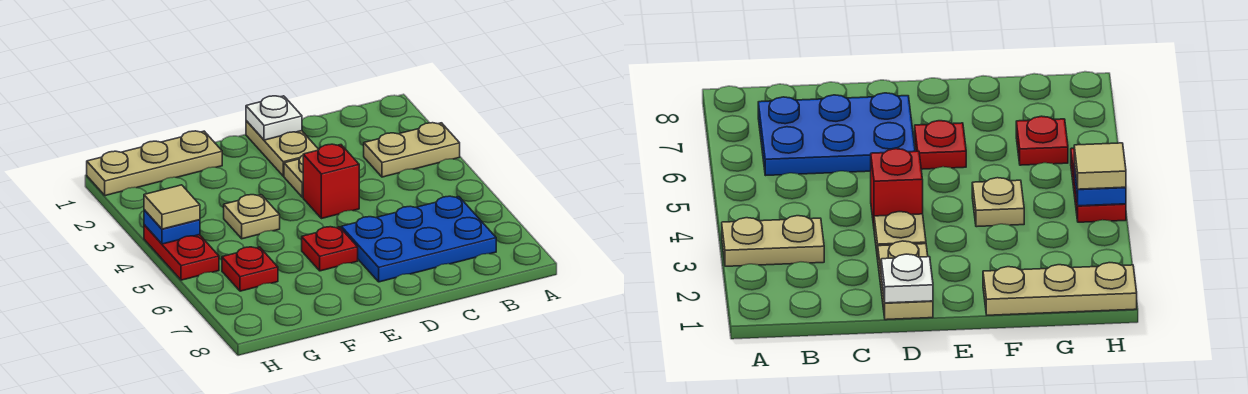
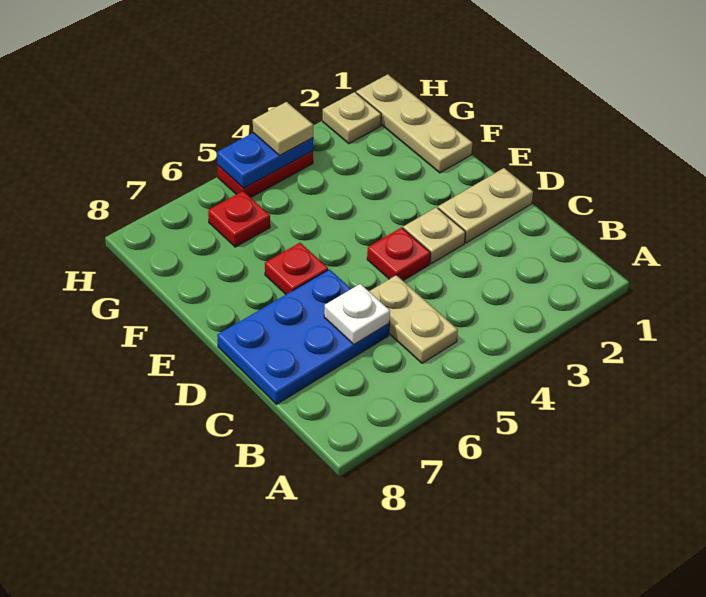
tan 1x2 plate [364,123,460,177] -> tan 1x2 plate moved to [369,275,458,363]
blue 2x3 plate [341,196,496,282] -> blue 2x3 plate turned to [217,269,389,404]
white 1x1 plate [246,96,302,140] -> white 1x1 plate moved to [324,284,390,344]
red 1x1 brick [303,144,359,219] -> red 1x1 plate [367,228,431,281]
tan 1x1 plate [224,195,280,239] -> tan 1x1 plate moved to [323,92,381,144]
blue 1x1 plate [144,210,200,244] -> blue 1x2 plate [217,133,313,188]

